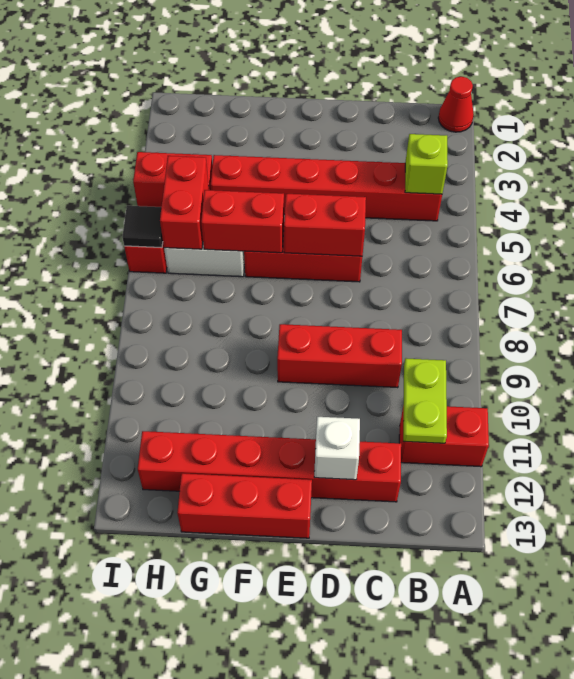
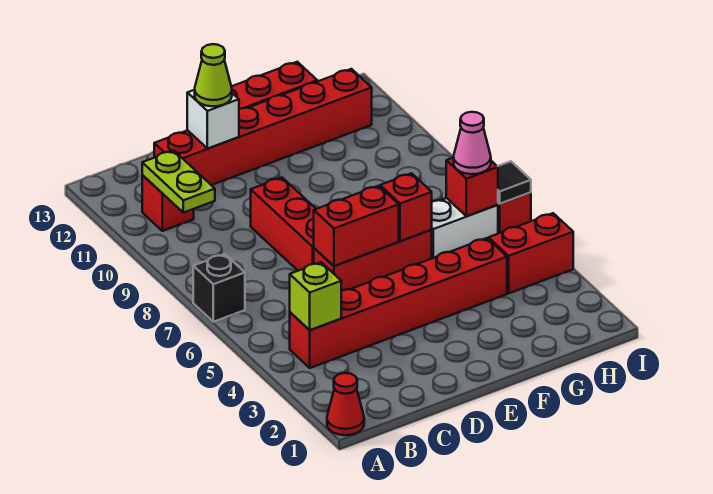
none -> black 1x1 brick [193,254,245,322]
red 1x2 brick [399,405,489,467] -> red 1x1 brick [142,175,194,231]
red 1x3 brick [277,324,402,388] -> red 1x3 brick turned to [251,178,316,271]
none -> lime 1x1 cone [195,44,232,106]
red 1x2 brick [201,190,284,253] -> red 1x1 brick [380,173,432,241]
red 1x2 brick [160,156,209,249] -> red 1x1 brick [446,157,498,216]
none -> pink 1x1 cone [454,112,491,174]

